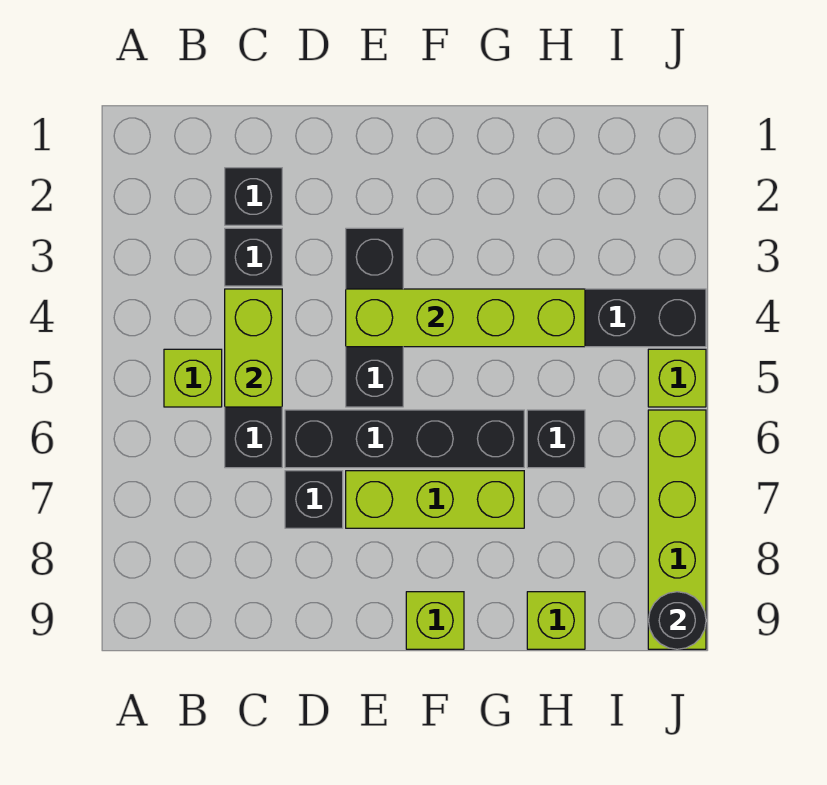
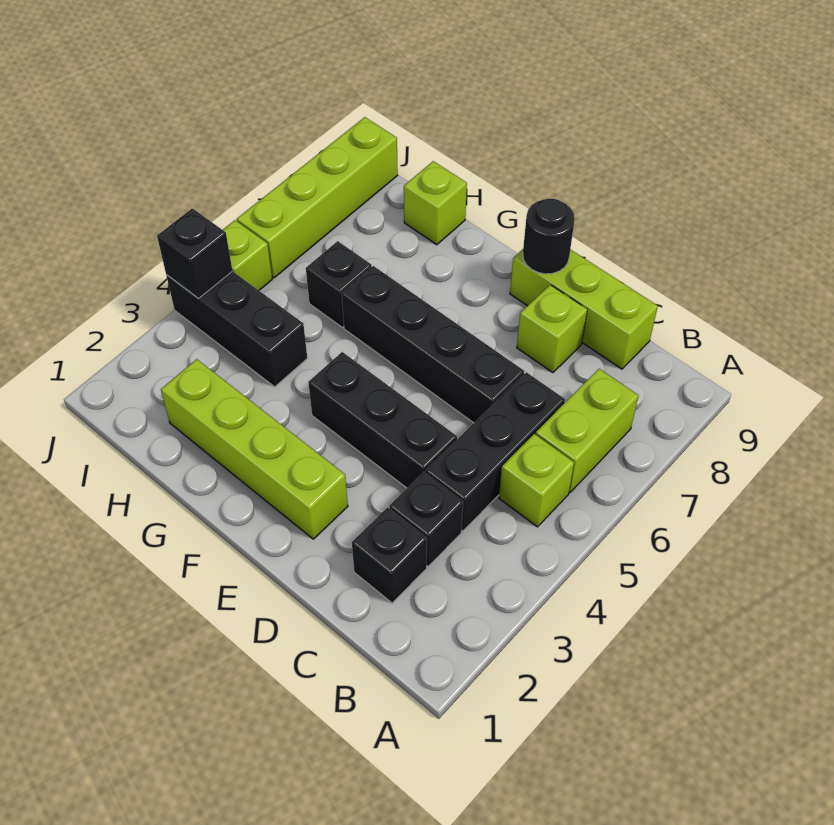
lime 1x2 brick [225,289,282,407] -> lime 1x2 brick moved to [536,369,639,493]
black 1x1 brick [285,471,343,528] -> black 1x1 brick moved to [157,208,233,298]
black 1x3 brick [346,228,403,407] -> black 1x3 brick turned to [308,352,457,488]
lime 1x4 brick [346,289,585,347] -> lime 1x4 brick moved to [161,359,348,539]
lime 1x3 brick [346,471,524,528] -> lime 1x3 brick moved to [510,249,658,369]
lime 1x1 brick [406,592,464,649] -> lime 1x1 brick moved to [517,285,587,373]
black 1x1 round brick [648,592,706,649] -> black 1x1 round brick moved to [523,199,575,274]

